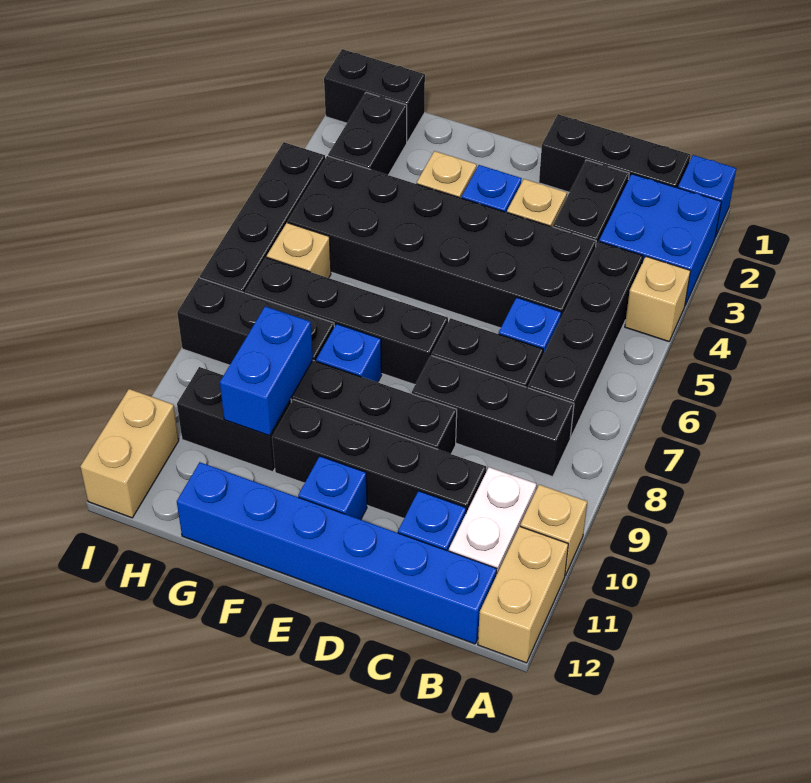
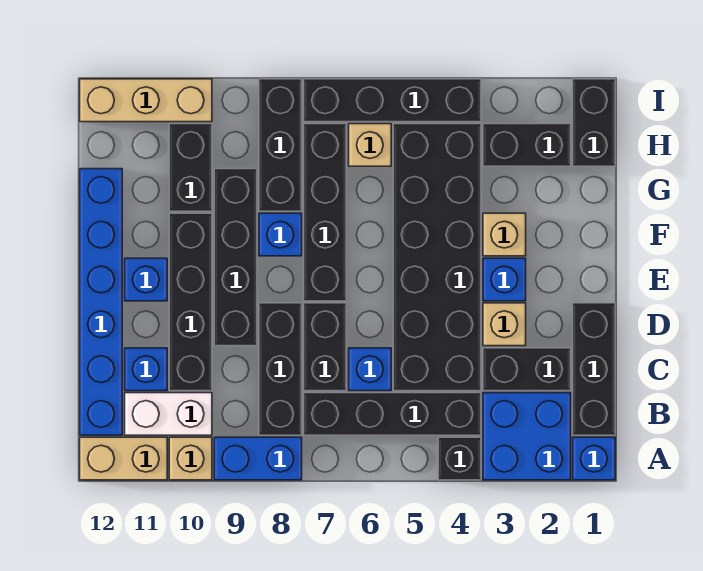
tan 1x1 brick [625,257,690,342] -> black 1x1 brick [438,437,481,480]
blue 1x2 brick [220,306,313,436] -> blue 1x2 brick moved to [214,437,302,480]
tan 1x2 brick [80,389,179,518] -> tan 1x3 brick [80,79,212,122]

